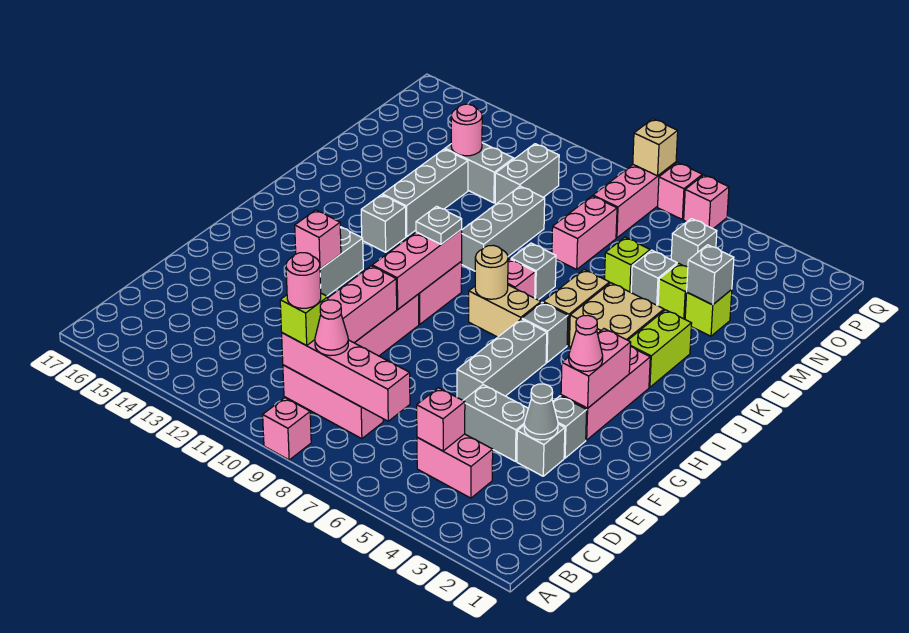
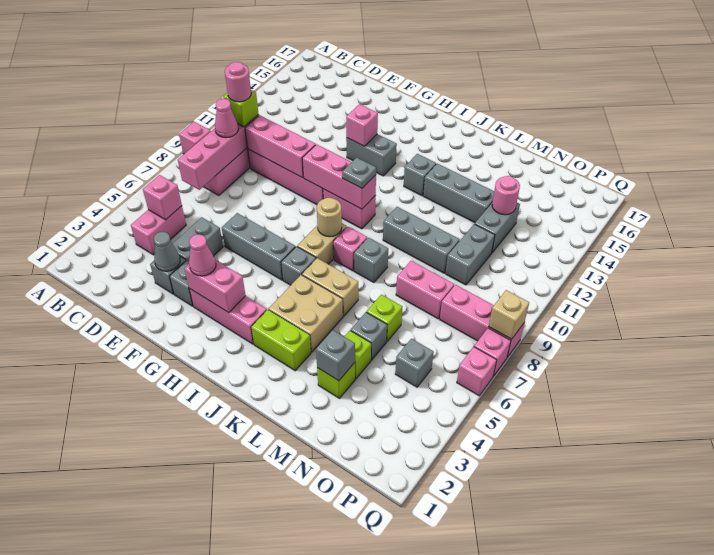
grey 1x2 brick [495,144,559,204] -> grey 1x2 brick turned to [445,224,495,285]

